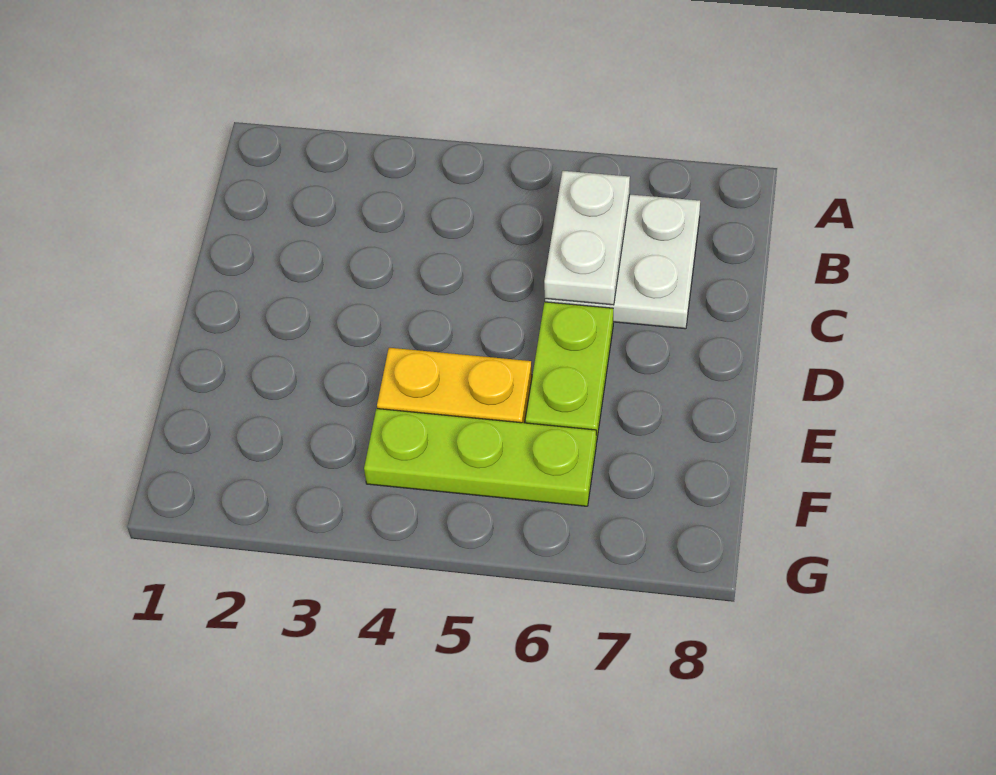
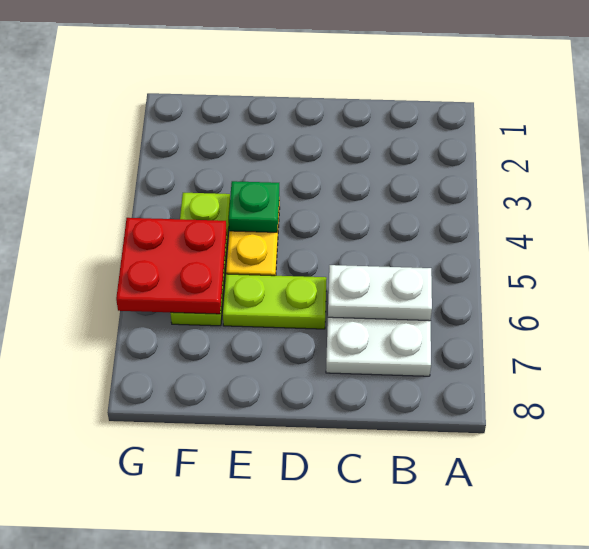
none -> green 1x1 plate [229,181,279,232]
none -> red 2x2 plate [116,218,227,314]

